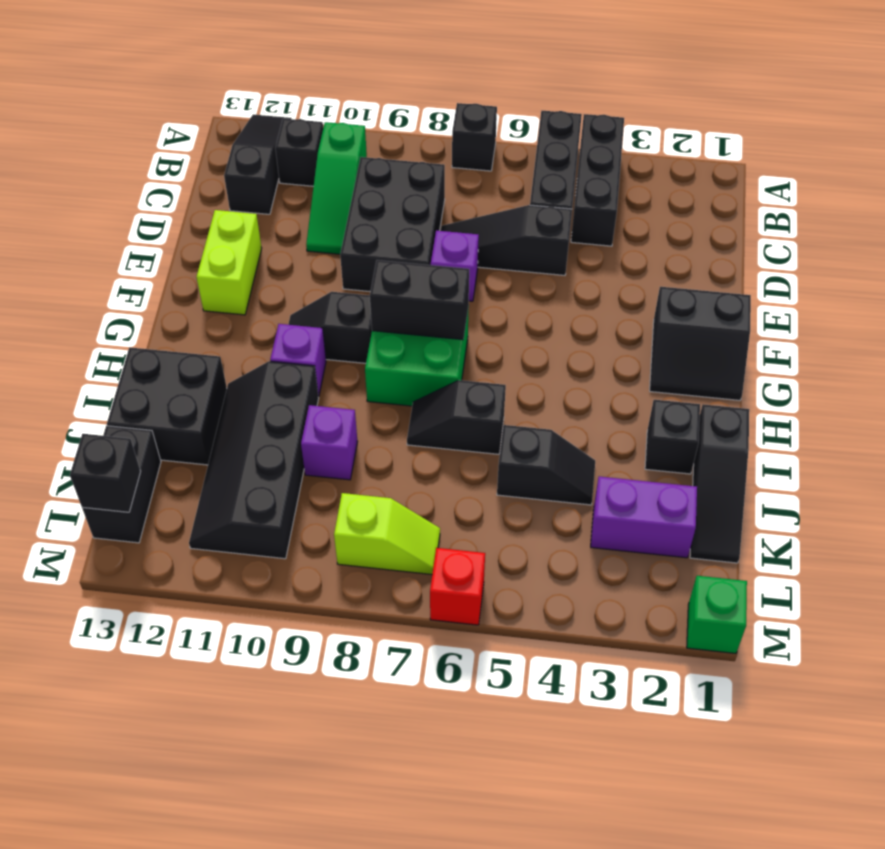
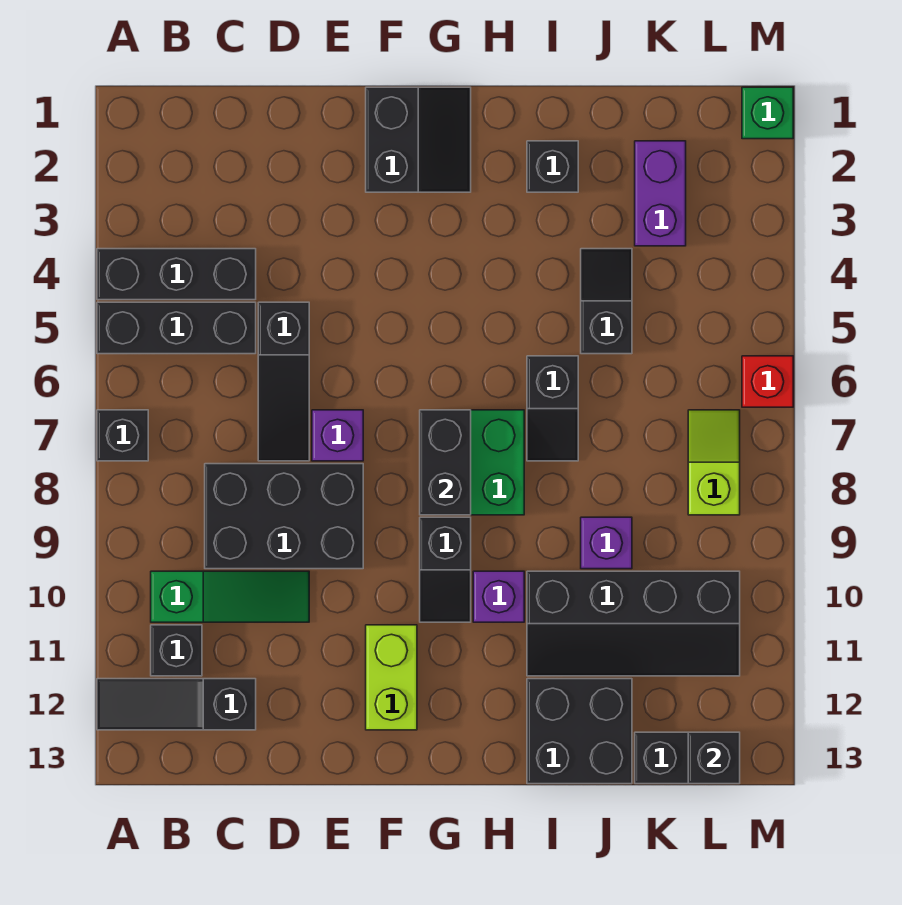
lime 1x2 brick [197,210,262,315] -> lime 1x2 brick turned to [366,625,417,730]
black 1x3 slope [690,404,749,563] -> none

